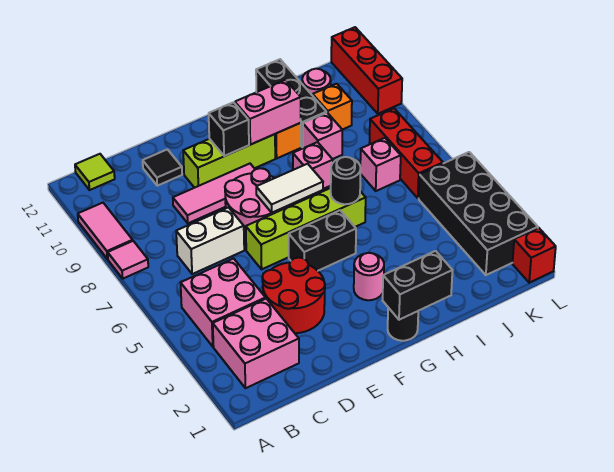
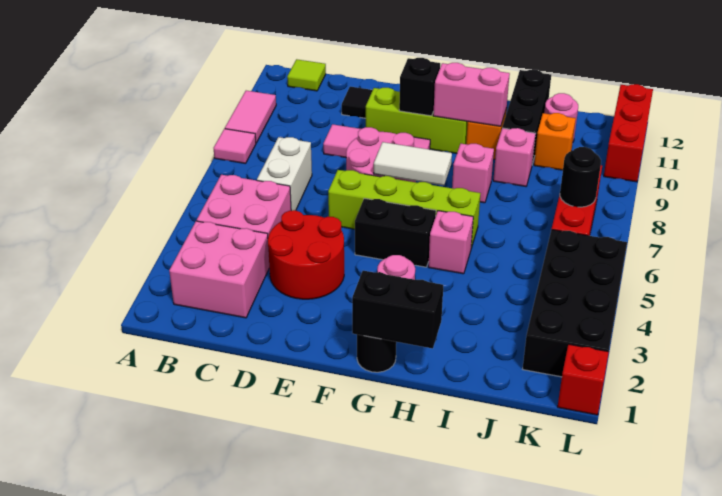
white 1x2 brick [176,208,244,274] -> white 1x2 brick turned to [257,137,312,211]
black 1x1 round brick [331,157,361,204] -> black 1x1 round brick moved to [560,147,601,207]
pink 1x1 brick [360,138,401,191] -> pink 1x1 brick moved to [428,211,473,274]

